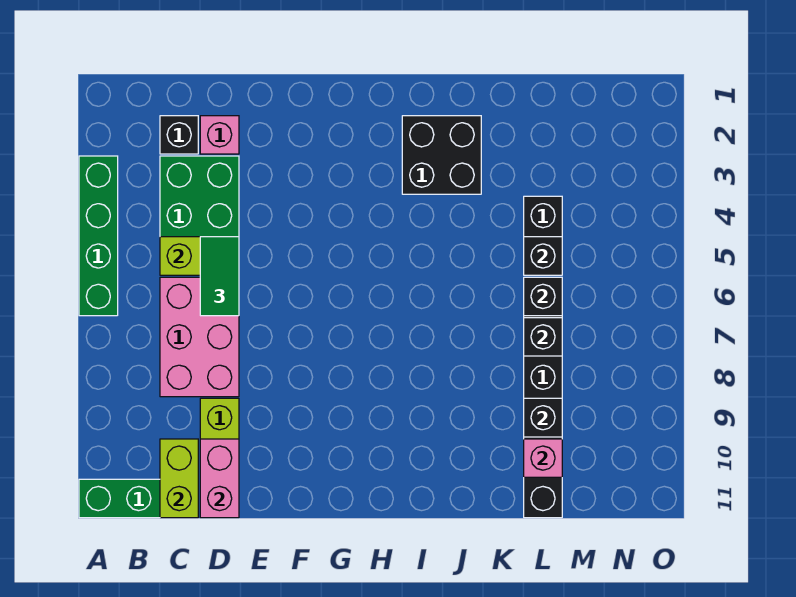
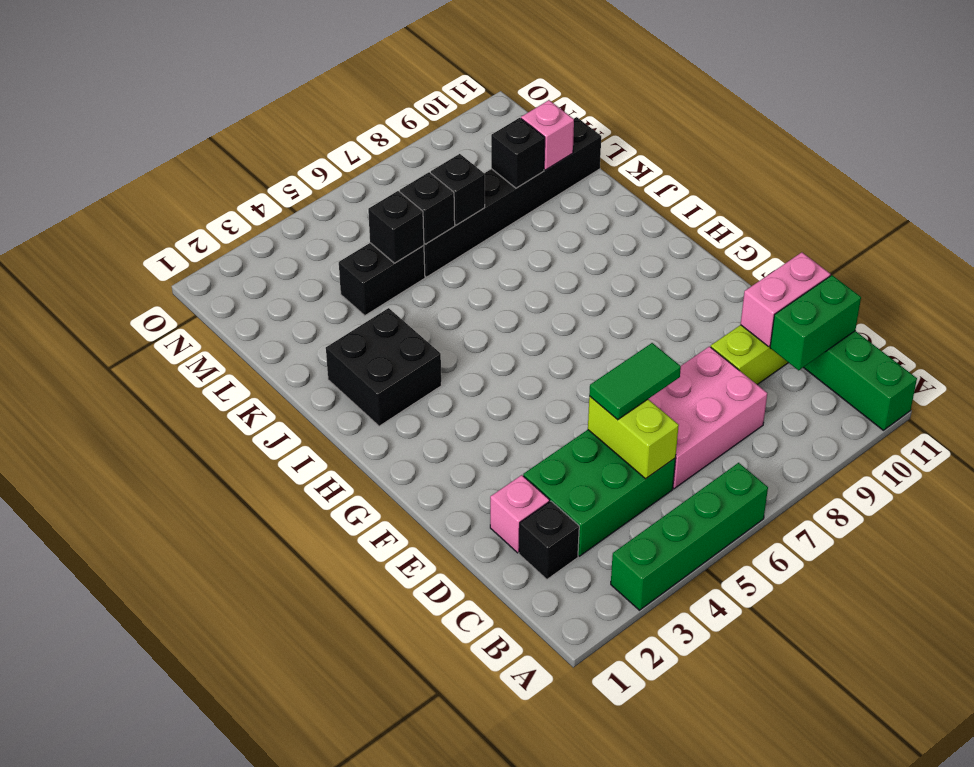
lime 1x2 brick [160,439,198,518] -> green 1x2 brick [770,275,861,370]

